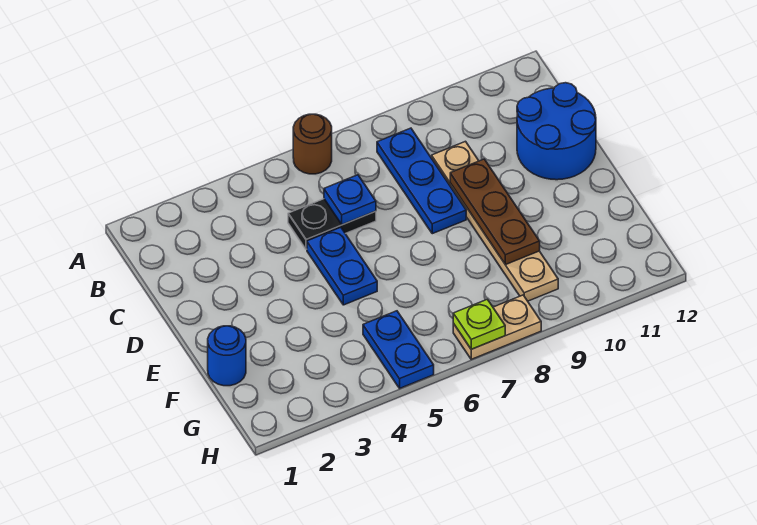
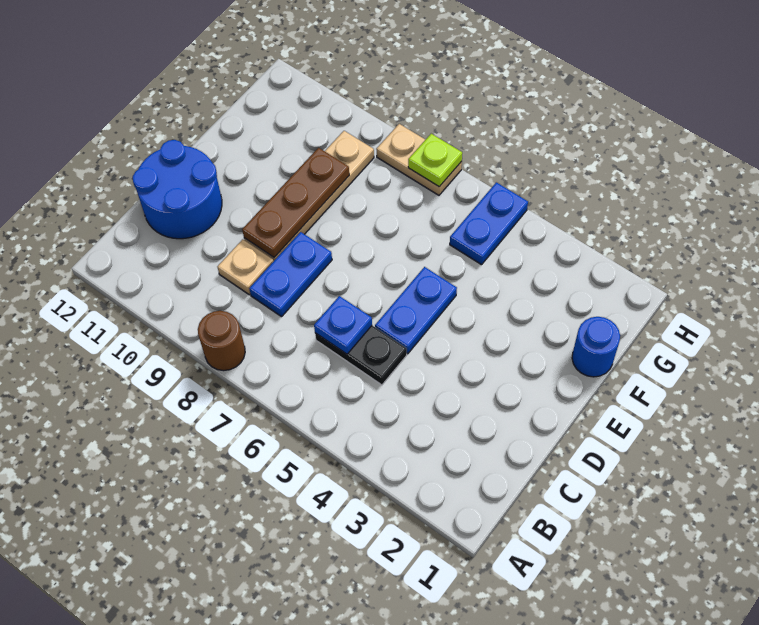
brown 1x1 round brick [293,114,332,174] -> brown 1x1 round brick moved to [198,311,245,371]
blue 1x3 plate [377,128,466,234] -> blue 1x2 plate [249,232,332,317]

